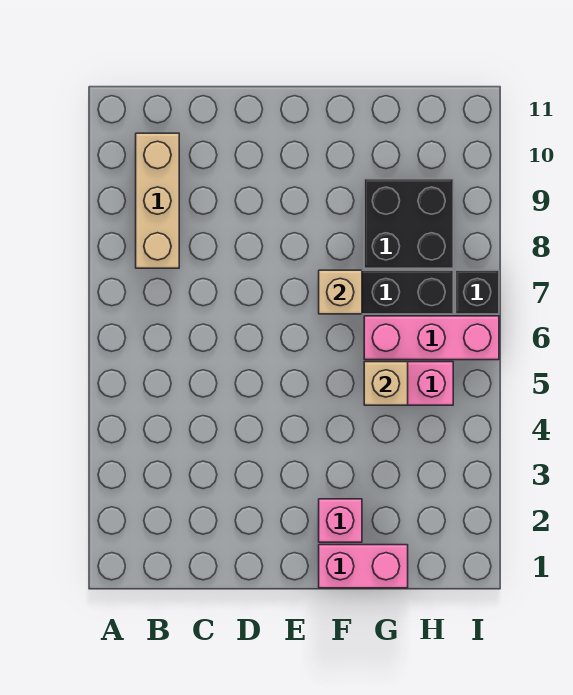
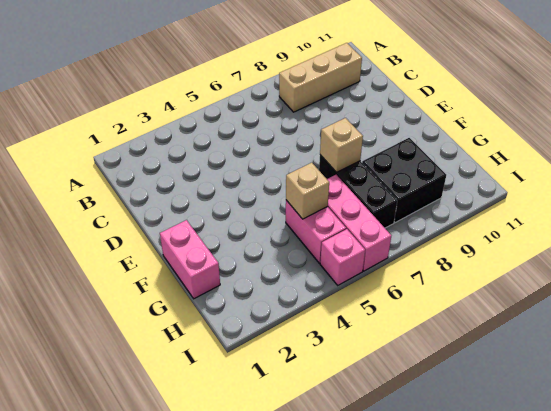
pink 1x1 brick [319,499,362,542] -> pink 1x1 brick moved to [320,229,365,285]
black 1x1 brick [456,270,499,314] -> none

